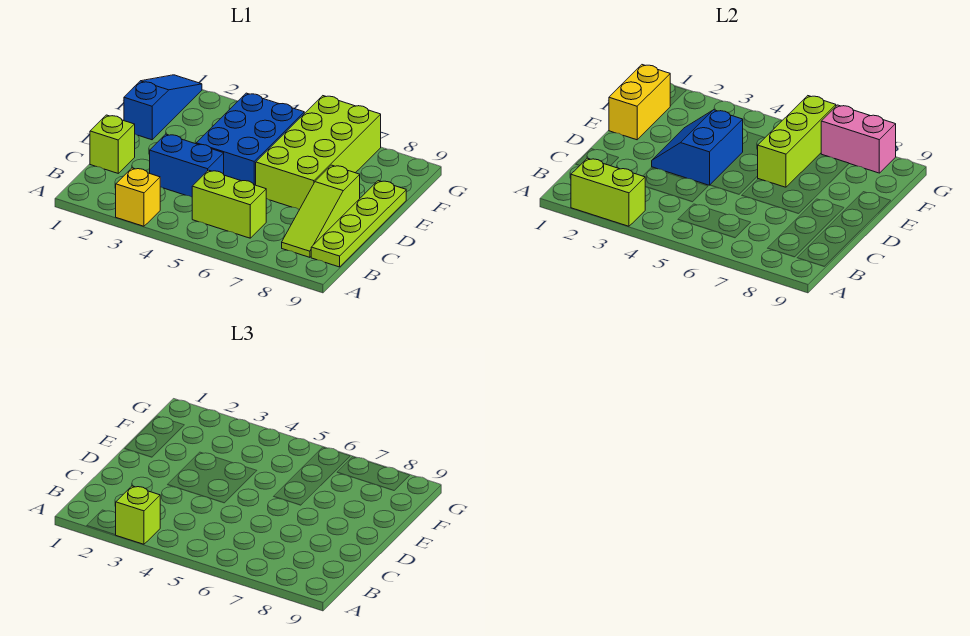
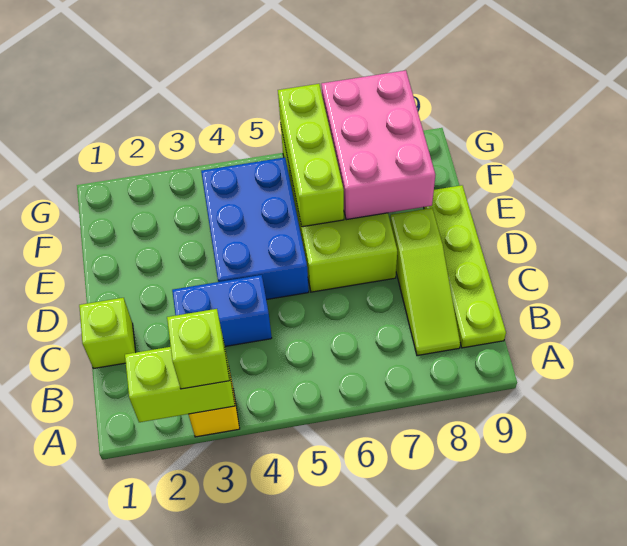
lime 1x2 brick [192,170,266,238] -> none
blue 2x2 slope [652,110,743,185] -> none
blue 1x3 slope [124,75,202,140] -> none
yellow 1x2 brick [609,65,670,140] -> none
pink 1x2 brick [821,105,896,173] -> pink 2x3 brick [321,70,435,220]

